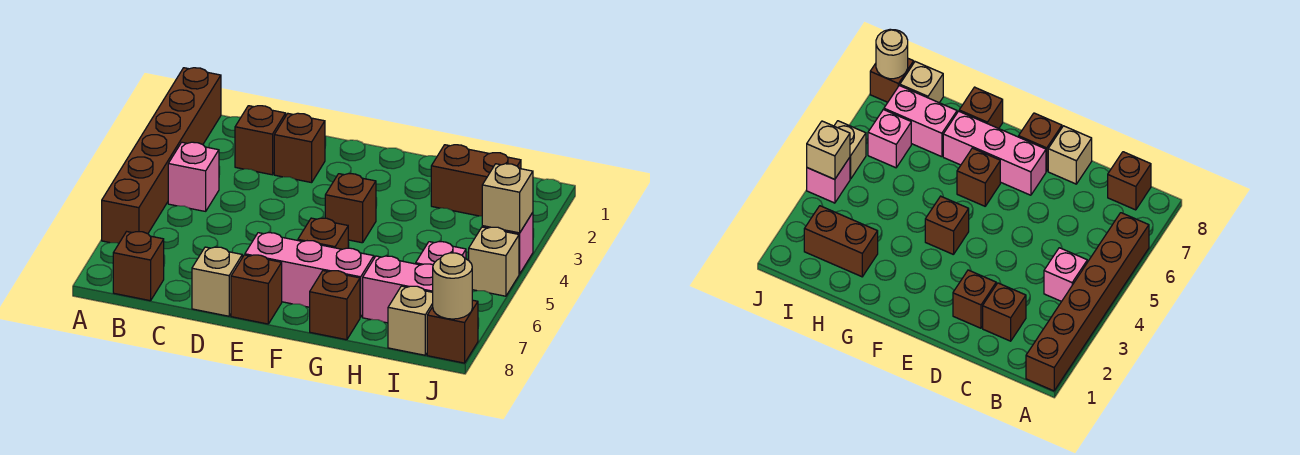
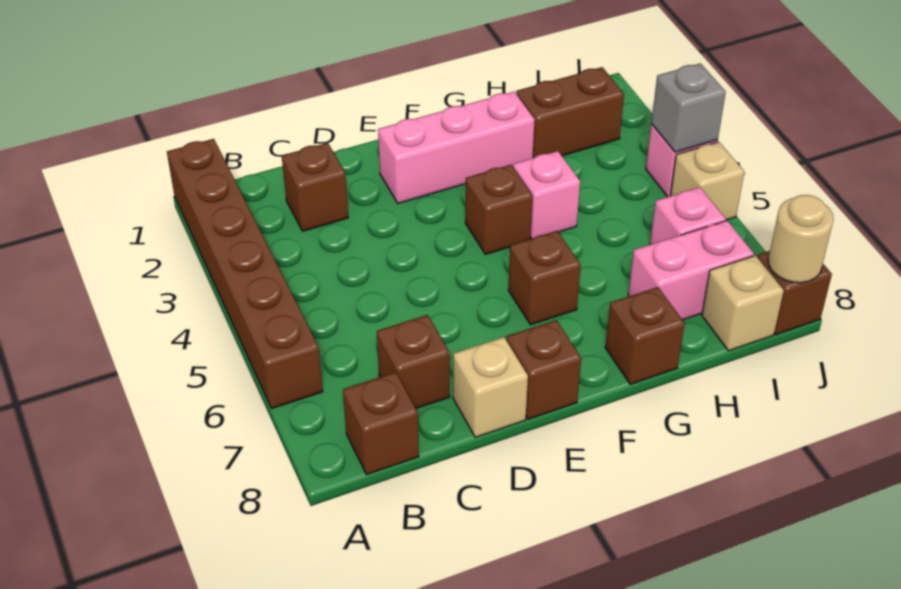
pink 1x1 brick [168,142,219,211] -> pink 1x1 brick moved to [513,151,580,239]
brown 1x1 brick [274,113,325,183] -> brown 1x1 brick moved to [377,315,450,408]
pink 1x3 brick [245,233,374,317] -> pink 1x3 brick moved to [378,92,535,203]
tan 1x1 brick [482,164,533,233] -> grey 1x1 brick [651,63,726,152]

